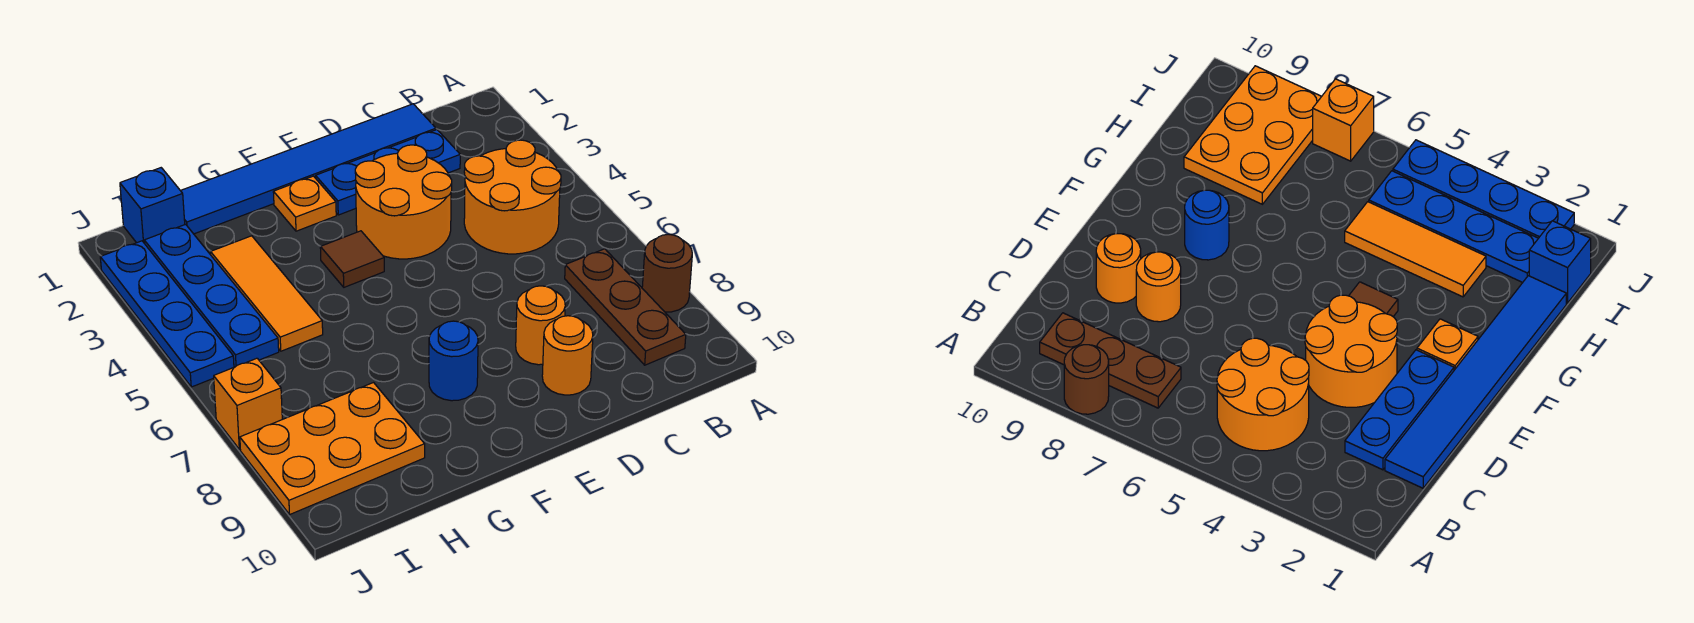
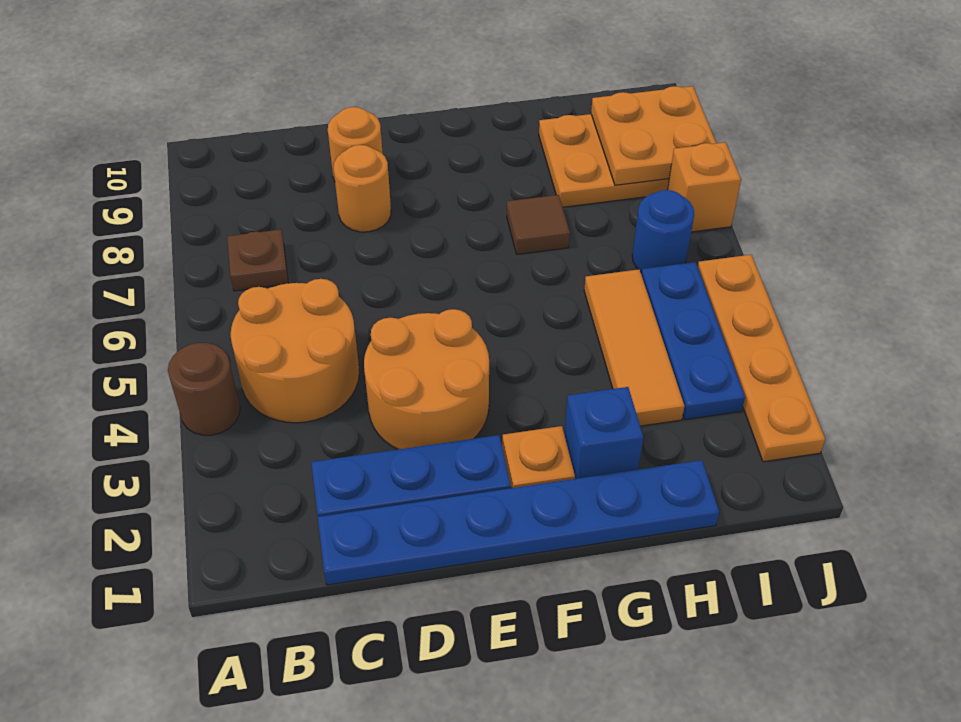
brown 1x1 round brick [642,234,692,312] -> brown 1x1 round brick moved to [168,343,240,435]
brown 1x3 plate [565,249,686,365] -> brown 1x1 plate [227,230,288,291]
blue 1x6 tile [180,104,436,234] -> blue 1x6 plate [318,460,719,585]
brown 1x1 tile [320,231,384,287] -> brown 1x1 tile moved to [507,195,570,254]
blue 1x1 round brick [429,321,478,401] -> blue 1x1 round brick moved to [632,190,694,272]
blue 1x1 brick [120,168,185,244] -> blue 1x1 brick moved to [564,387,643,479]
blue 1x4 plate [144,224,279,367] -> blue 1x3 plate [641,262,745,420]
none -> orange 2x2 plate [591,86,716,185]
blue 1x4 plate [100,241,234,387] -> orange 1x4 plate [698,255,825,462]

